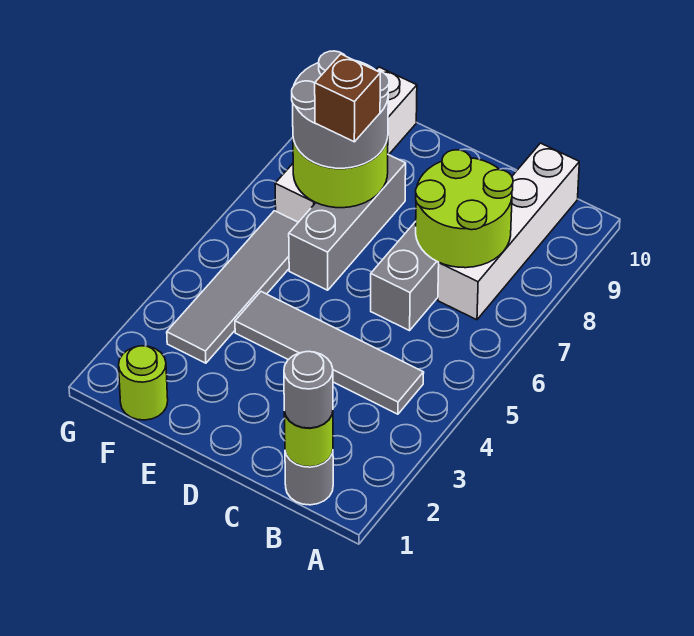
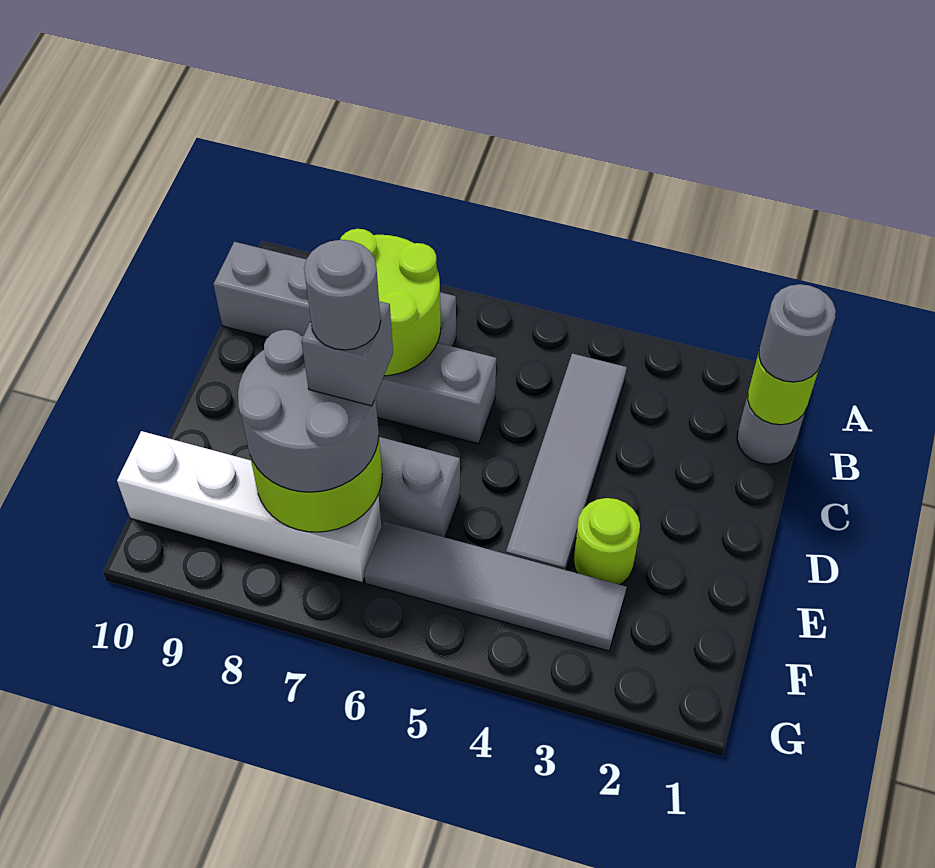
white 1x4 brick [438,143,579,320] -> grey 1x4 brick [213,242,456,347]
brown 1x1 brick [315,54,380,142] -> grey 1x1 brick [302,301,393,406]
none -> grey 1x1 round brick [304,240,381,350]
lime 1x1 round brick [119,346,168,420] -> lime 1x1 round brick moved to [573,498,640,585]

